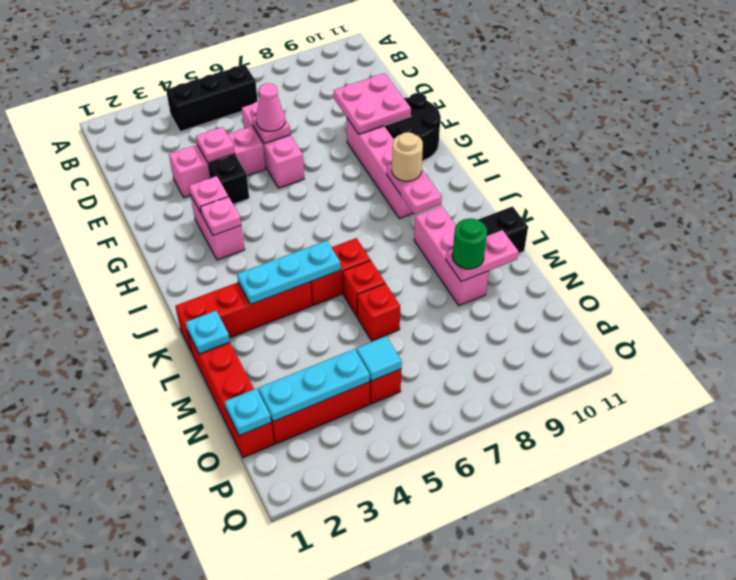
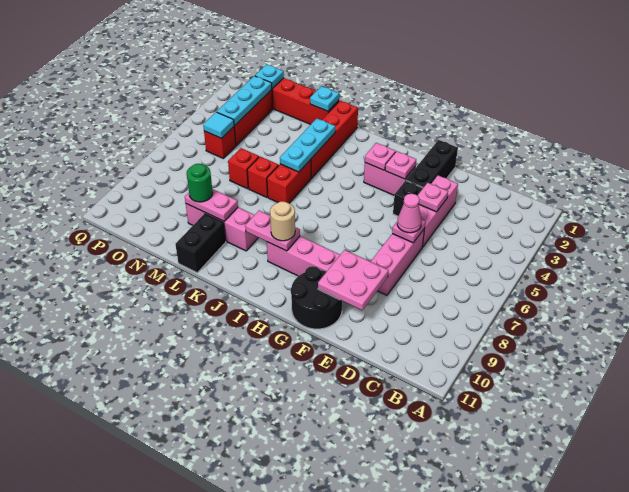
black 1x3 brick [166,65,258,132] -> black 1x3 brick moved to [406,140,458,188]
pink 1x3 brick [242,102,304,188] -> pink 1x3 brick turned to [371,228,425,295]
pink 1x2 plate [446,230,518,282] -> pink 1x2 plate turned to [185,189,238,221]

